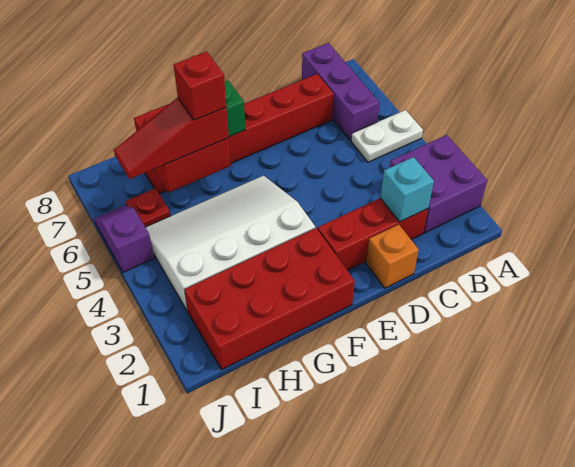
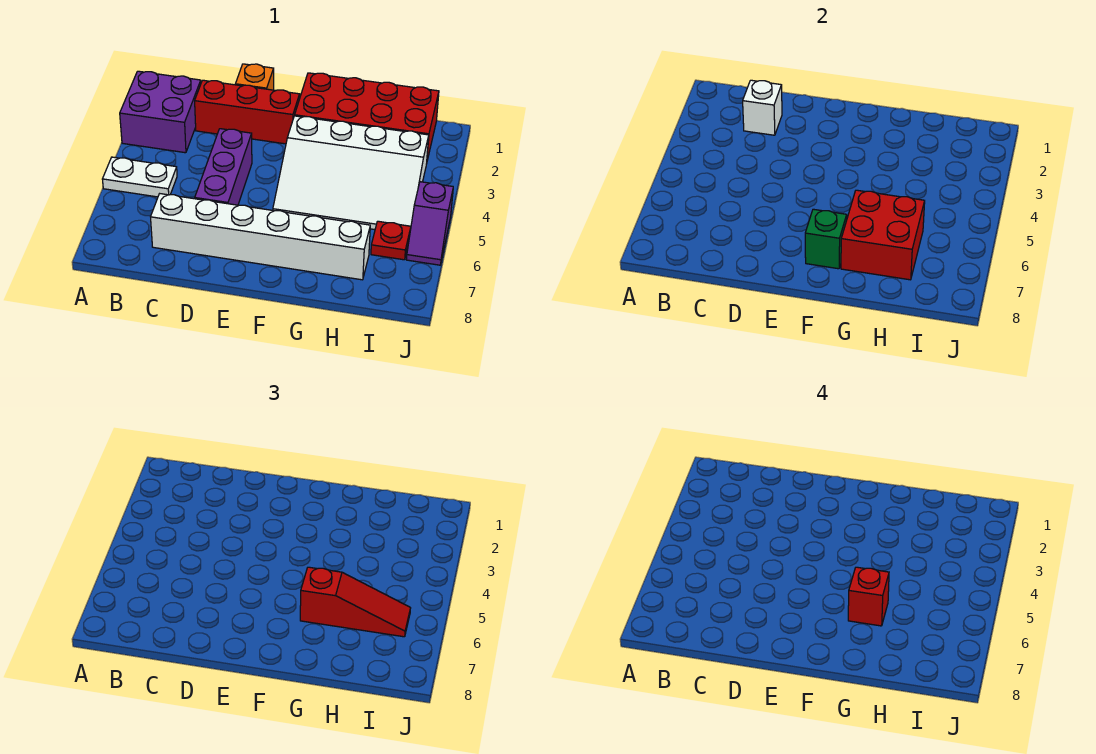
purple 1x3 brick [302,43,380,140] -> purple 1x3 brick moved to [195,129,252,205]
cyan 1x1 brick [380,157,434,222] -> white 1x1 brick [743,80,782,135]
red 1x6 brick [145,74,334,194] -> white 1x6 brick [151,194,370,280]

